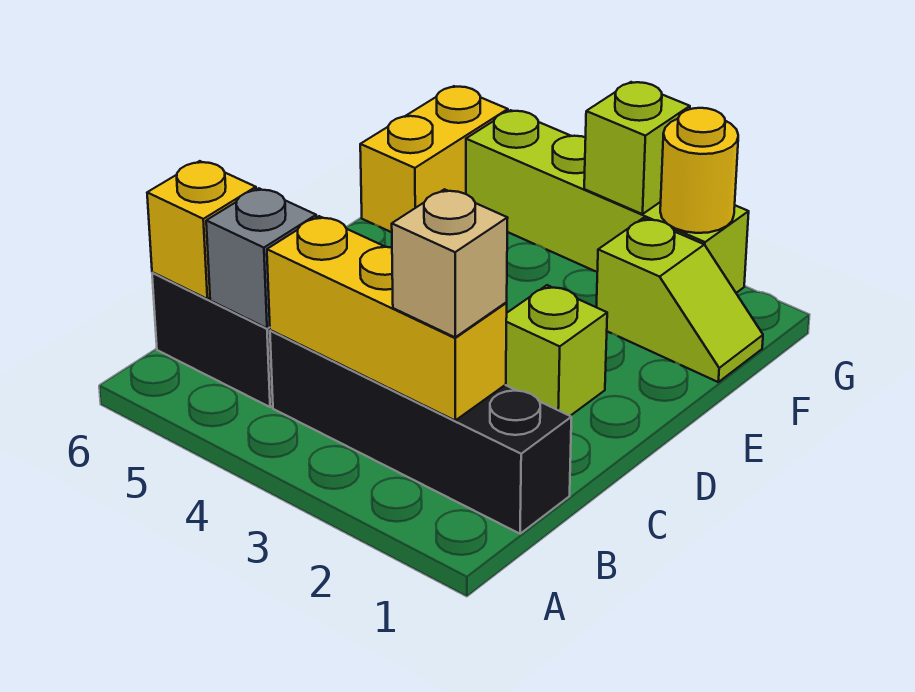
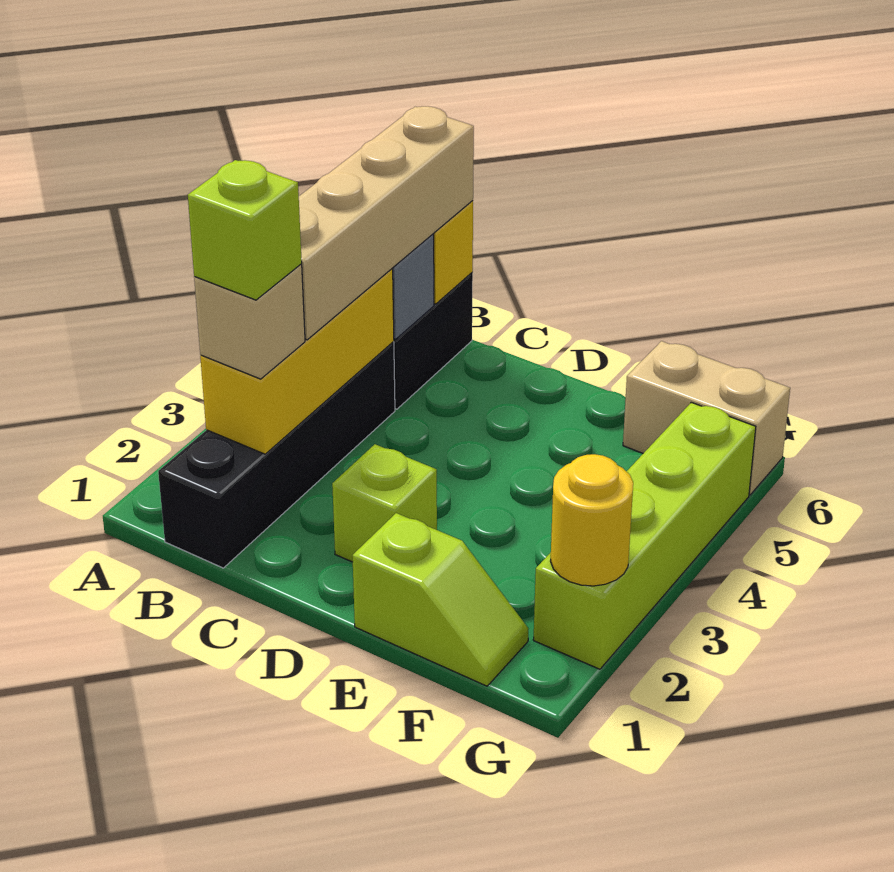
none -> tan 1x4 brick [299,106,474,340]
lime 1x2 slope [596,218,763,382] -> lime 1x2 slope turned to [352,513,528,686]
yellow 1x2 brick [360,86,508,232] -> tan 1x2 brick [623,341,790,495]
lime 1x1 brick [584,82,690,214] -> lime 1x1 brick moved to [188,160,302,300]

